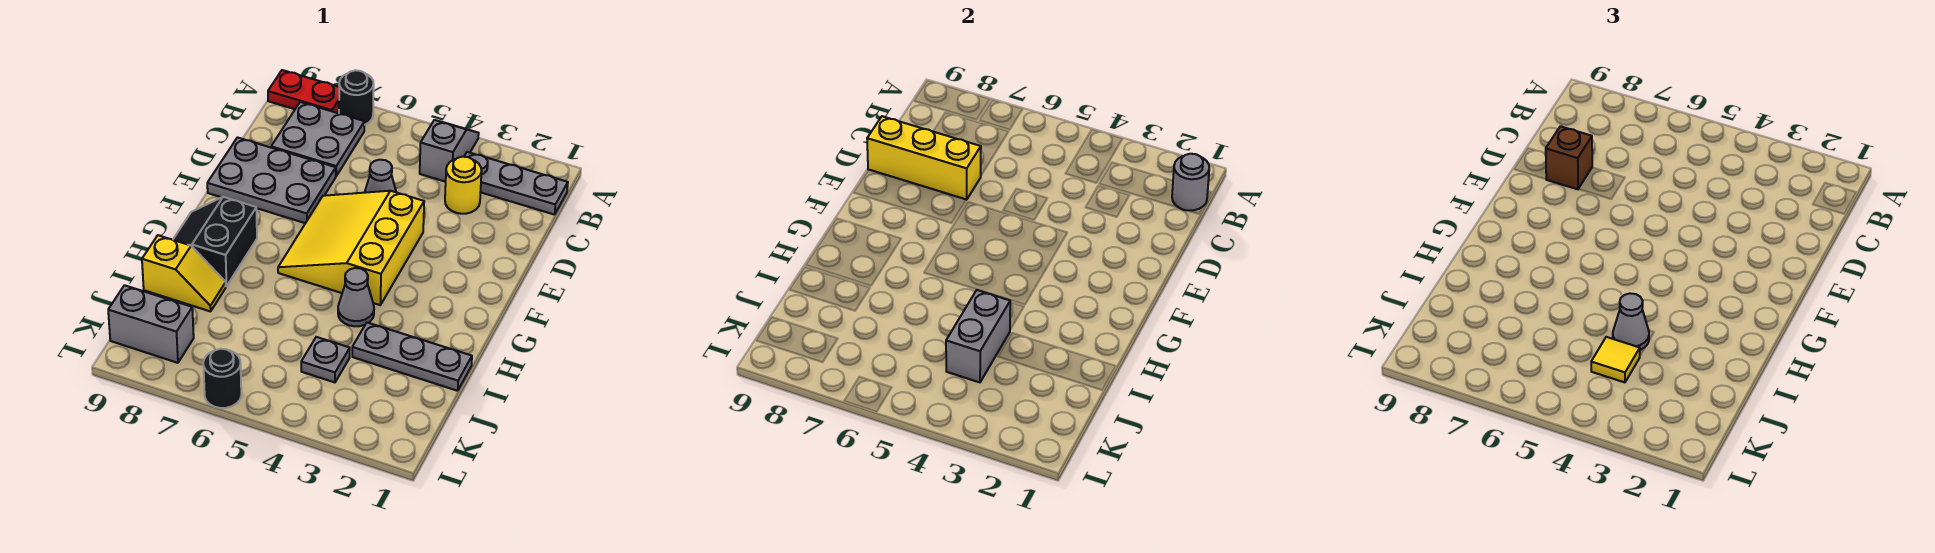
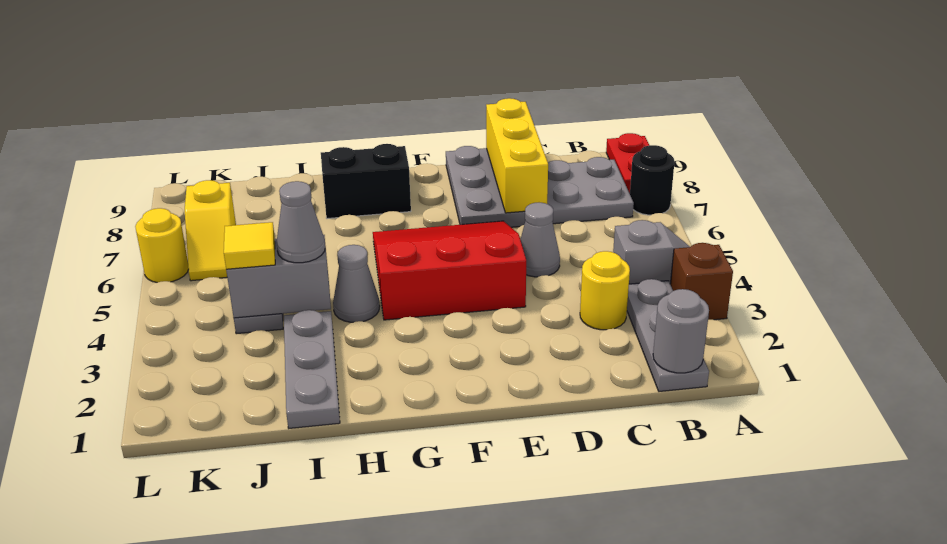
brown 1x1 brick [1546,126,1592,189] -> brown 1x1 brick moved to [670,243,733,320]
yellow 3x3 slope [278,191,424,305] -> red 3x3 slope [373,221,526,320]
yellow 1x2 slope [142,235,226,311] -> yellow 1x2 slope moved to [185,180,236,281]
grey 1x2 brick [108,285,194,363] -> none
black 1x1 round brick [203,349,241,408] -> yellow 1x1 round brick [135,208,189,283]

